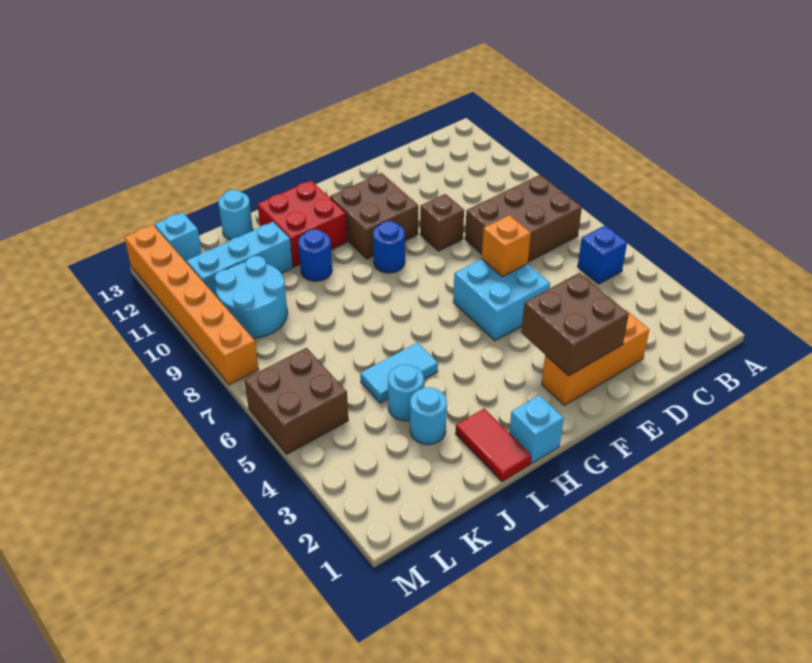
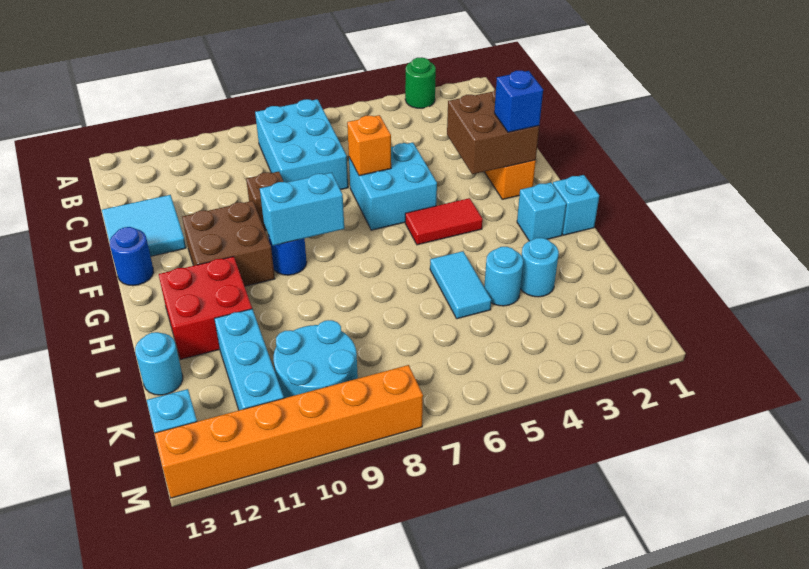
none -> green 1x1 round brick [405,57,436,108]
blue 1x1 brick [578,225,627,284] -> blue 1x1 brick moved to [494,71,543,132]
brown 2x3 brick [465,175,582,262] -> cyan 2x3 brick [255,99,348,190]
none -> cyan 2x2 tile [102,195,186,256]
none -> cyan 1x2 brick [260,173,344,245]
none -> cyan 1x1 brick [517,182,566,241]
red 1x2 tile [455,409,531,482] -> red 1x2 tile moved to [405,198,483,245]
blue 1x1 round brick [298,229,332,281] -> blue 1x1 round brick moved to [110,227,154,286]
brown 2x2 brick [244,348,348,454] -> none

